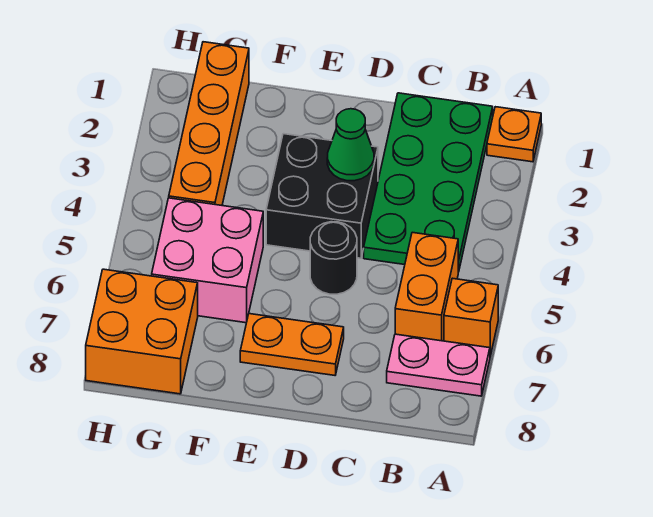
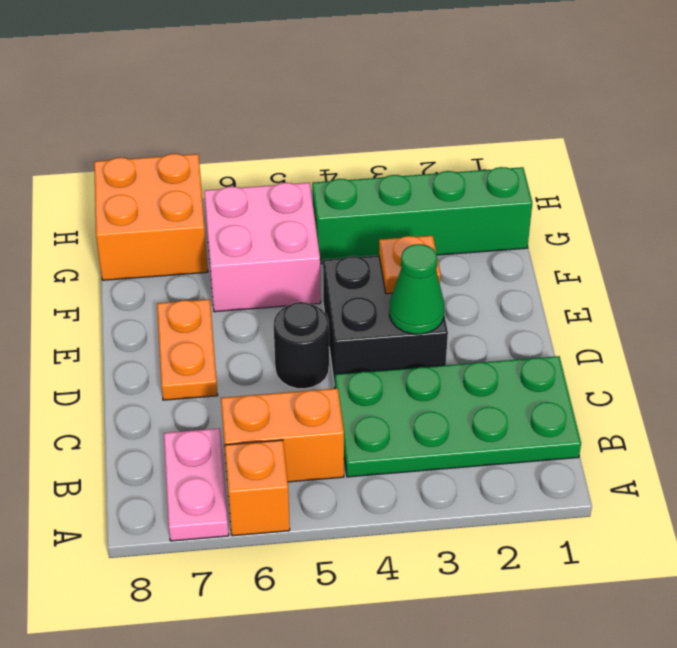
orange 1x1 plate [487,107,541,162] -> orange 1x1 plate moved to [379,236,441,294]
orange 1x4 brick [169,42,249,205] -> green 1x4 brick [312,167,532,264]

